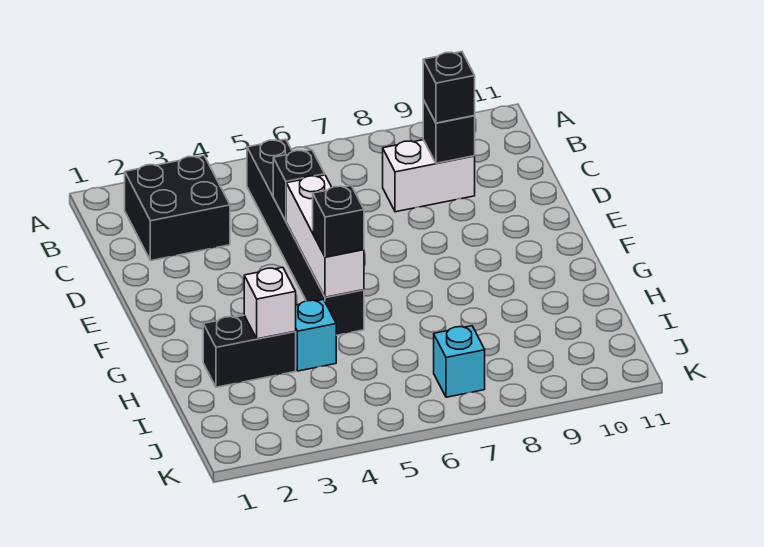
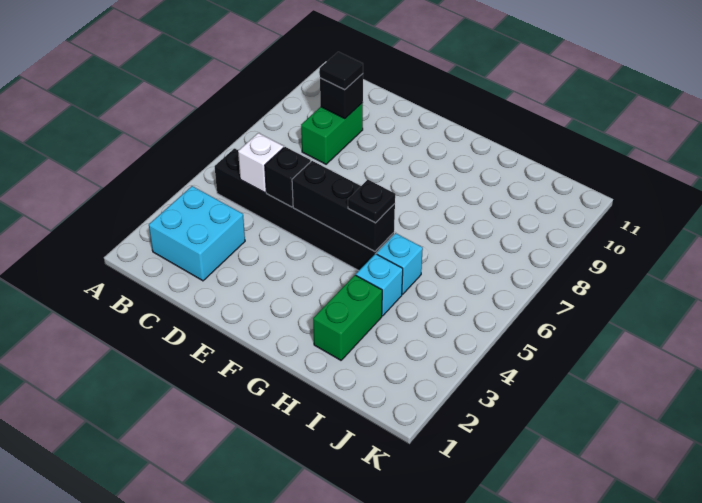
black 2x2 brick [125,156,230,261] -> cyan 2x2 brick [149,186,245,281]
white 1x2 brick [383,140,475,212] -> green 1x2 brick [301,103,363,164]
black 1x1 brick [423,52,475,123] -> black 1x1 tile [320,52,363,90]
white 1x3 brick [286,175,364,297] -> black 1x3 brick [292,161,395,252]
black 1x1 brick [313,186,364,257] -> black 1x1 plate [348,180,395,223]
black 1x2 brick [203,315,296,387] -> green 1x2 brick [313,275,382,360]
white 1x1 brick [244,267,296,339] -> white 1x1 brick moved to [238,133,284,193]
cyan 1x1 brick [434,326,485,397] -> cyan 1x1 brick moved to [376,233,423,294]

